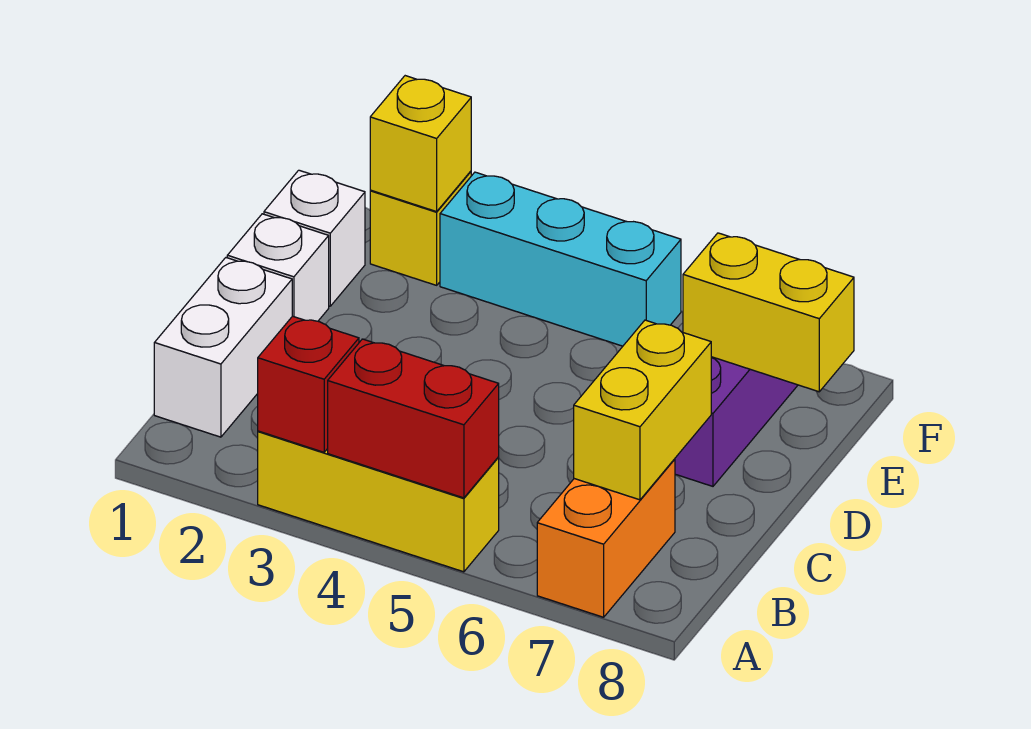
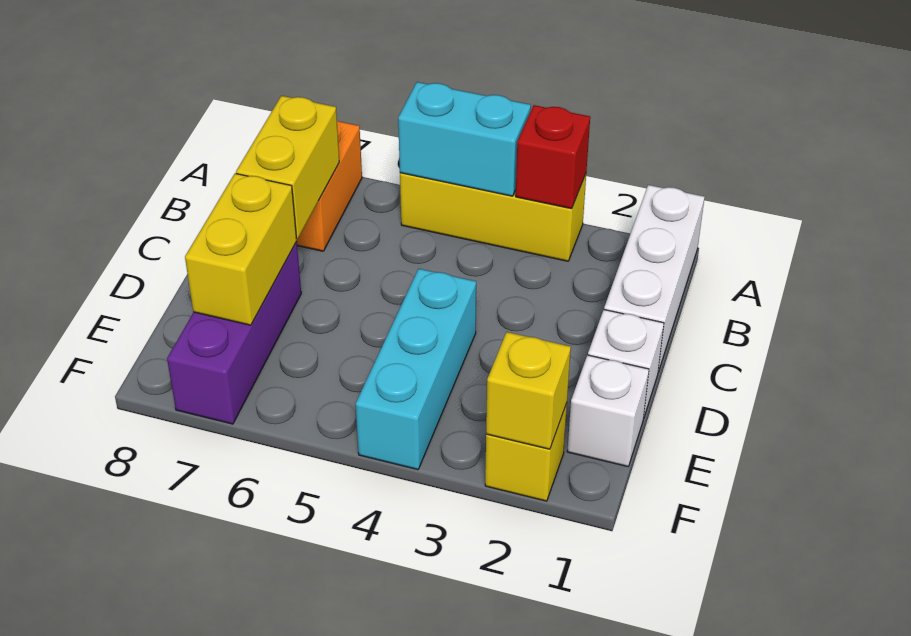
red 1x2 brick [328,339,499,498] -> cyan 1x2 brick [398,82,531,196]
white 1x2 brick [154,258,292,437] -> white 1x3 brick [604,185,705,372]
yellow 1x2 brick [683,233,854,392] -> yellow 1x2 brick turned to [185,173,297,325]
cyan 1x3 brick [440,172,681,346] -> cyan 1x3 brick turned to [356,269,476,470]

